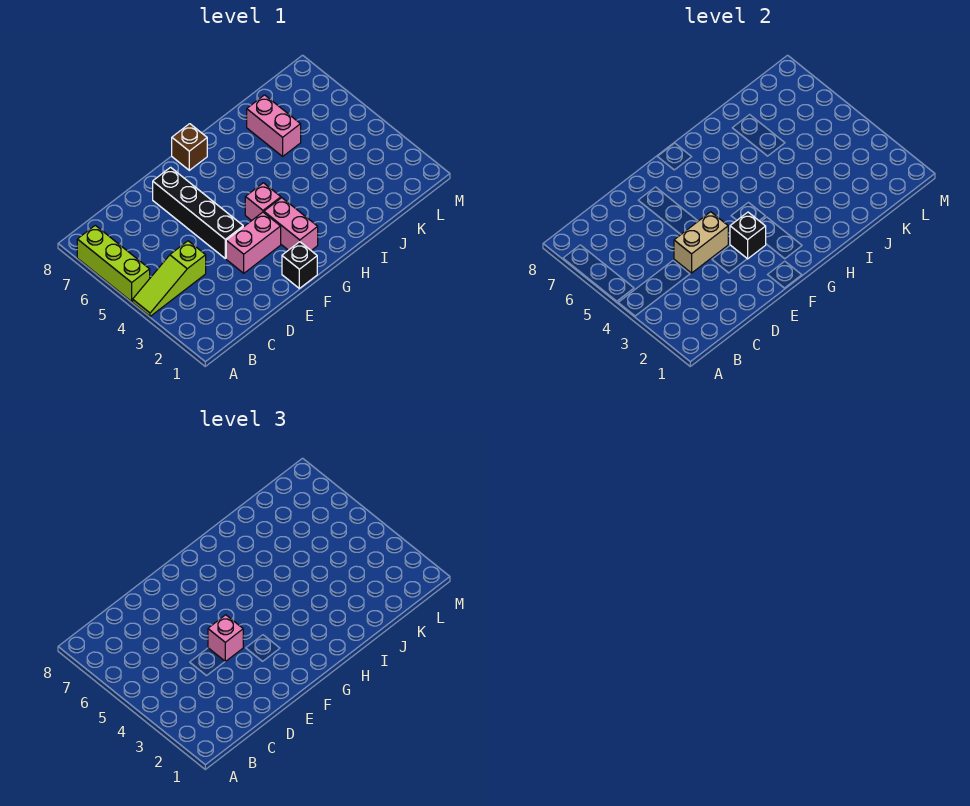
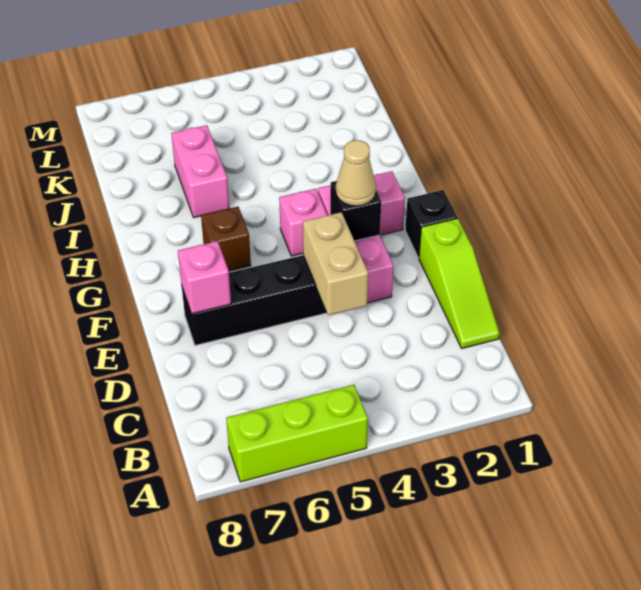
lime 1x3 slope [133,241,206,316] -> lime 1x3 slope moved to [419,218,500,348]
pink 1x1 brick [208,615,243,661] -> pink 1x1 brick moved to [178,241,231,314]
none -> tan 1x1 cone [336,140,376,206]
brown 1x1 brick [172,124,207,170] -> brown 1x1 brick moved to [201,207,251,271]
pink 1x2 brick [247,95,301,156] -> pink 1x2 brick turned to [171,125,229,218]

